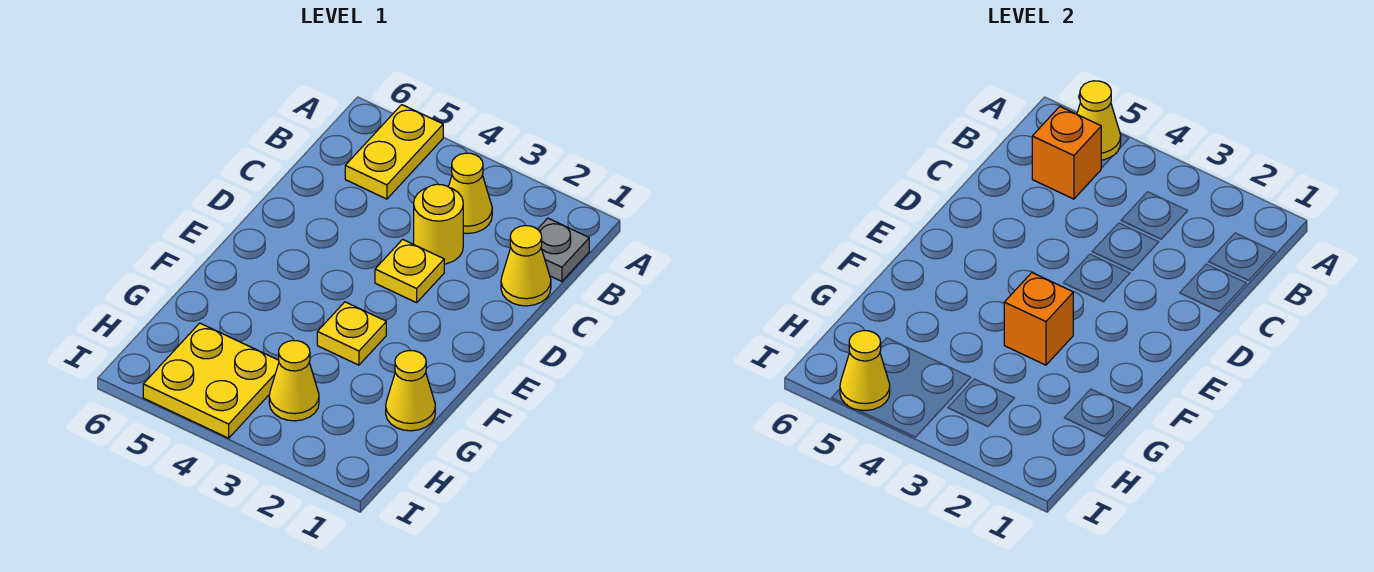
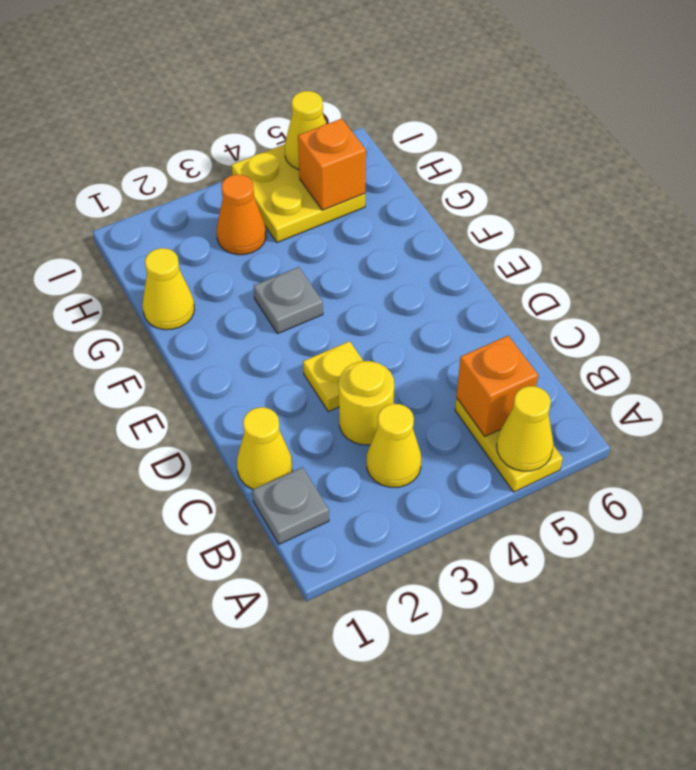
yellow 1x1 plate [317,302,386,365] -> grey 1x1 plate [254,267,323,334]
orange 1x1 brick [1004,273,1073,365] -> orange 1x1 brick moved to [298,119,366,210]
yellow 1x1 cone [269,341,319,421] -> orange 1x1 cone [217,175,266,255]

